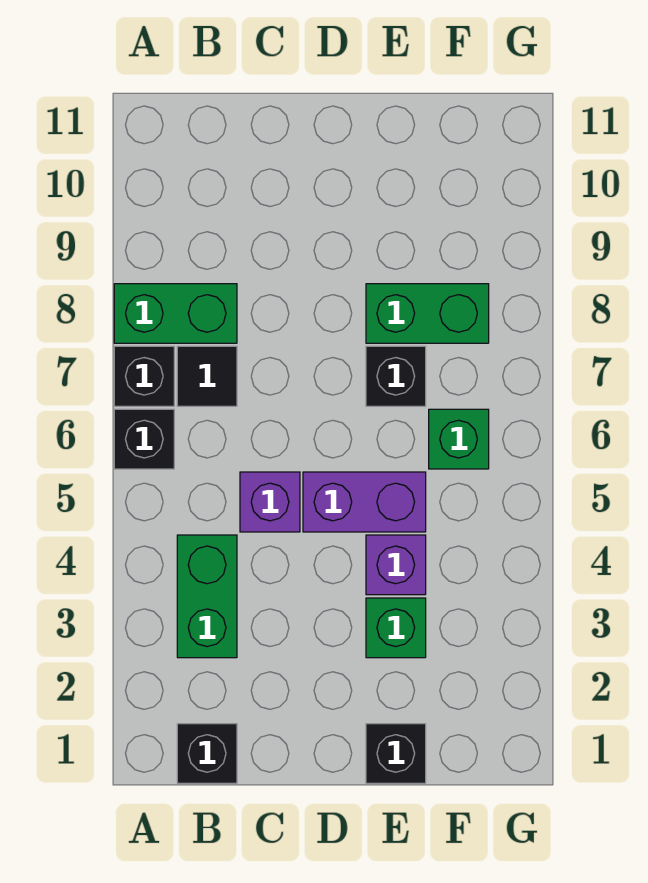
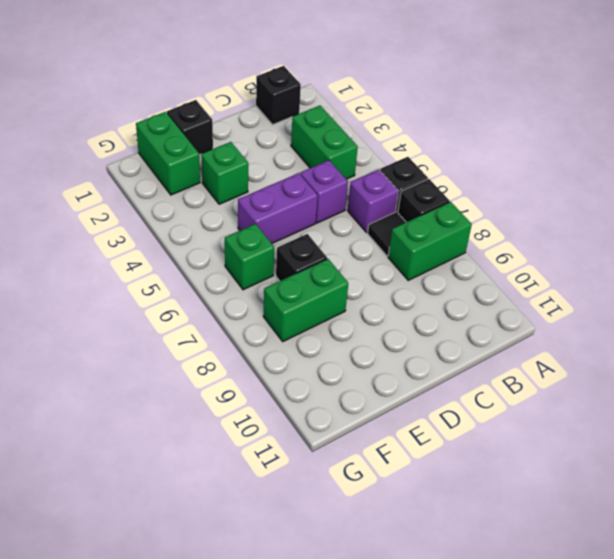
purple 1x1 brick [366,535,426,595] -> purple 1x1 brick moved to [348,170,399,232]
none -> green 1x2 brick [136,112,200,195]

